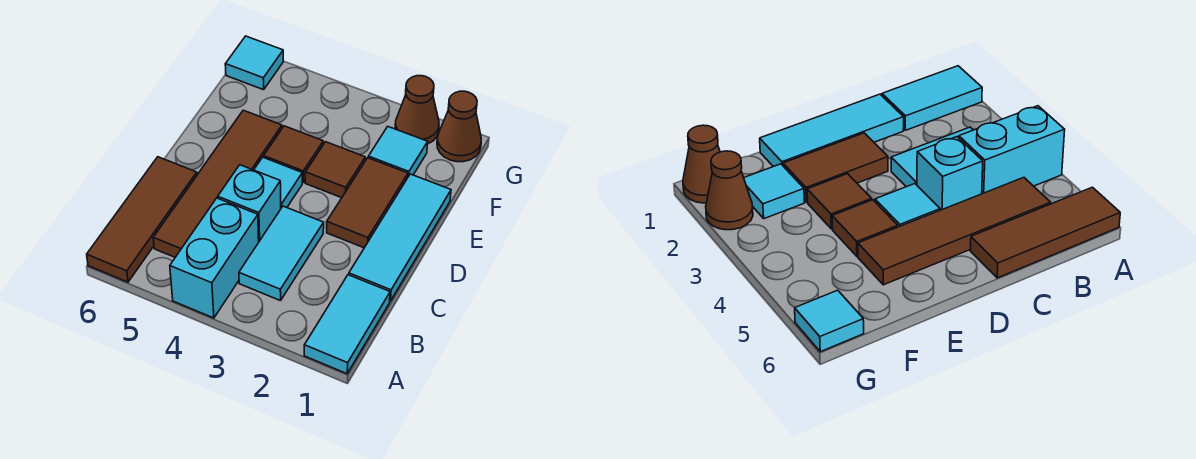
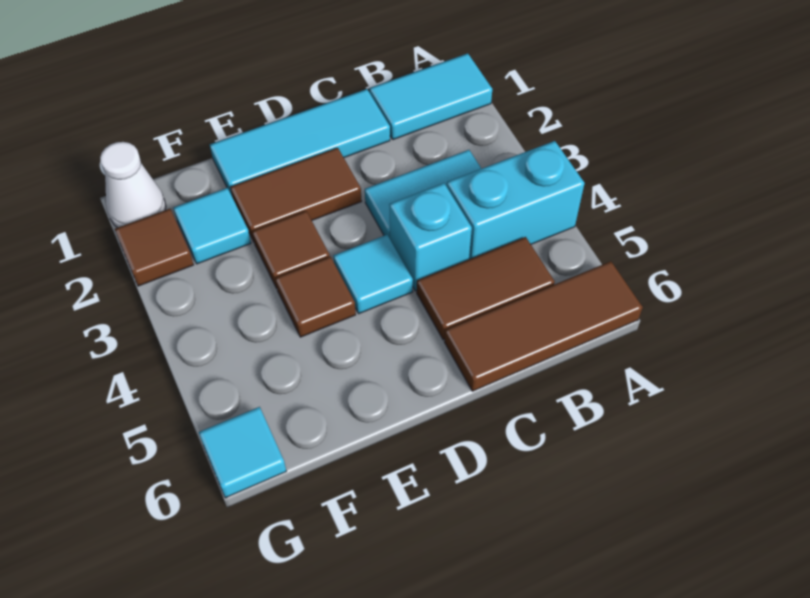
brown 1x4 tile [153,110,282,257] -> brown 1x2 tile [417,237,555,340]
brown 1x1 cone [437,91,481,162] -> white 1x1 cone [100,142,166,228]
brown 1x1 cone [395,76,439,144] -> brown 1x1 tile [115,209,194,286]

